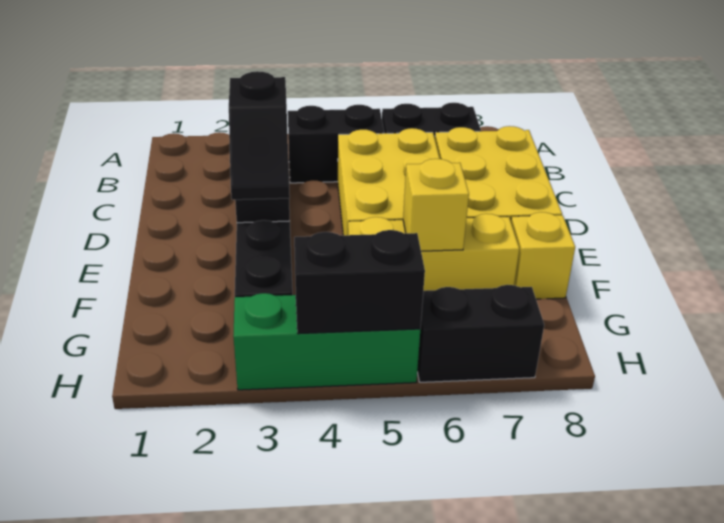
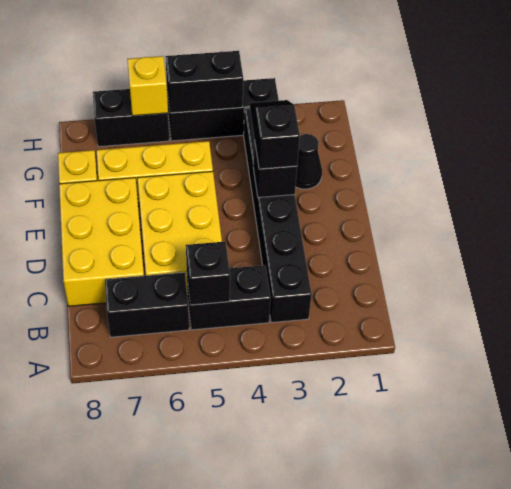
none -> black 1x1 brick [186,242,230,305]
none -> black 1x1 cone [295,134,322,189]
yellow 1x1 brick [403,159,469,251] -> yellow 1x1 brick moved to [127,56,168,116]
green 1x3 brick [233,293,420,390] -> black 1x3 brick [167,78,279,141]

